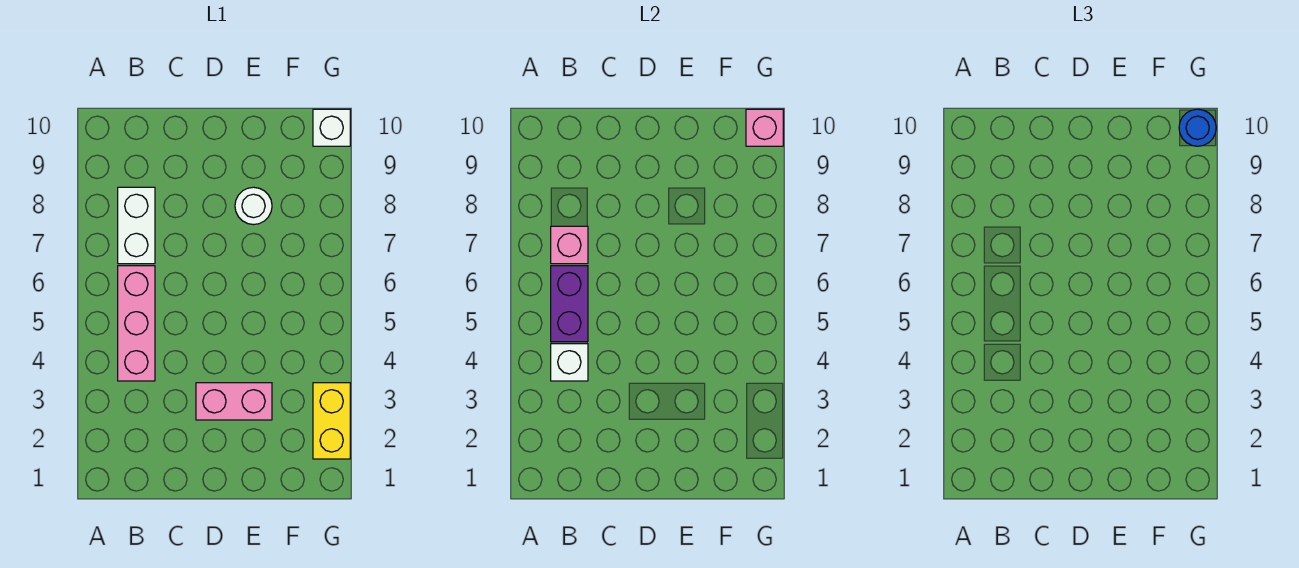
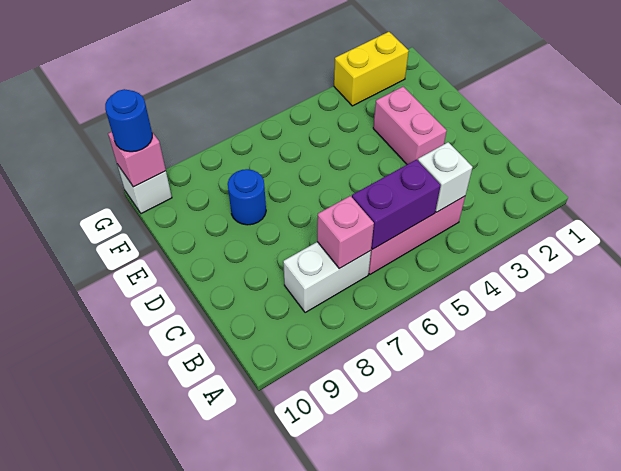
white 1x1 round brick [235,187,272,225] -> blue 1x1 round brick [228,169,266,225]

